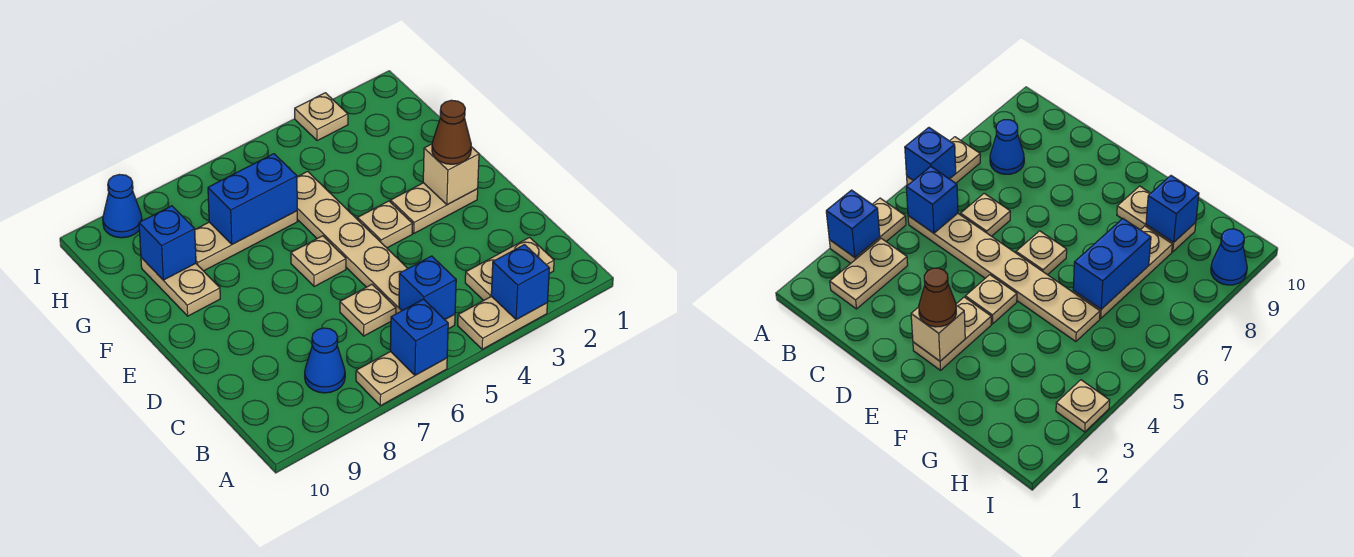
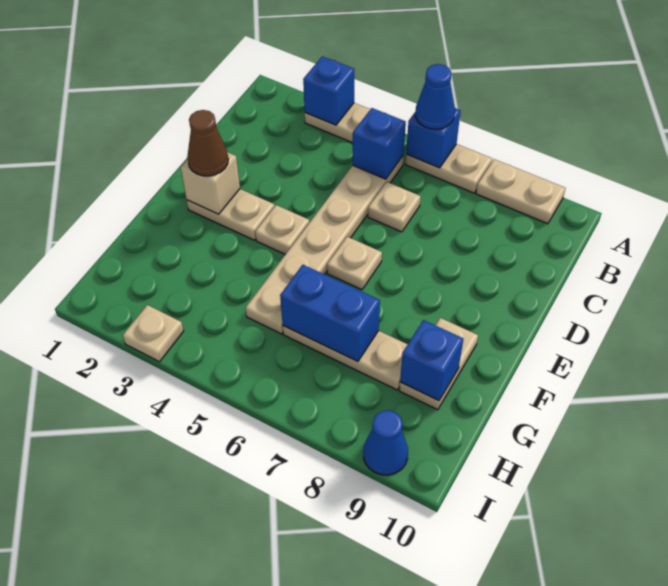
tan 1x2 plate [465,237,554,301] -> tan 1x2 plate moved to [476,159,565,224]
blue 1x1 cone [305,328,345,393] -> blue 1x1 cone moved to [415,64,455,129]

